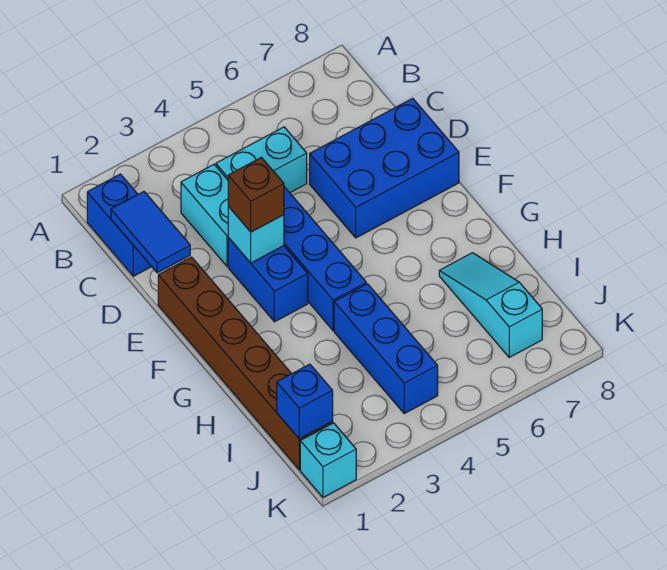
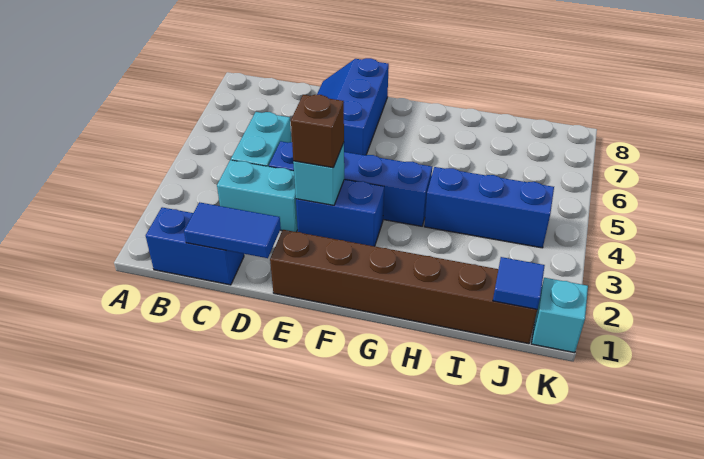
blue 2x3 brick [310,98,459,238] -> blue 2x3 slope [317,58,389,155]
cyan 1x3 slope [439,253,542,357] -> none
blue 1x1 brick [277,364,333,439] -> blue 1x1 tile [493,257,545,309]

